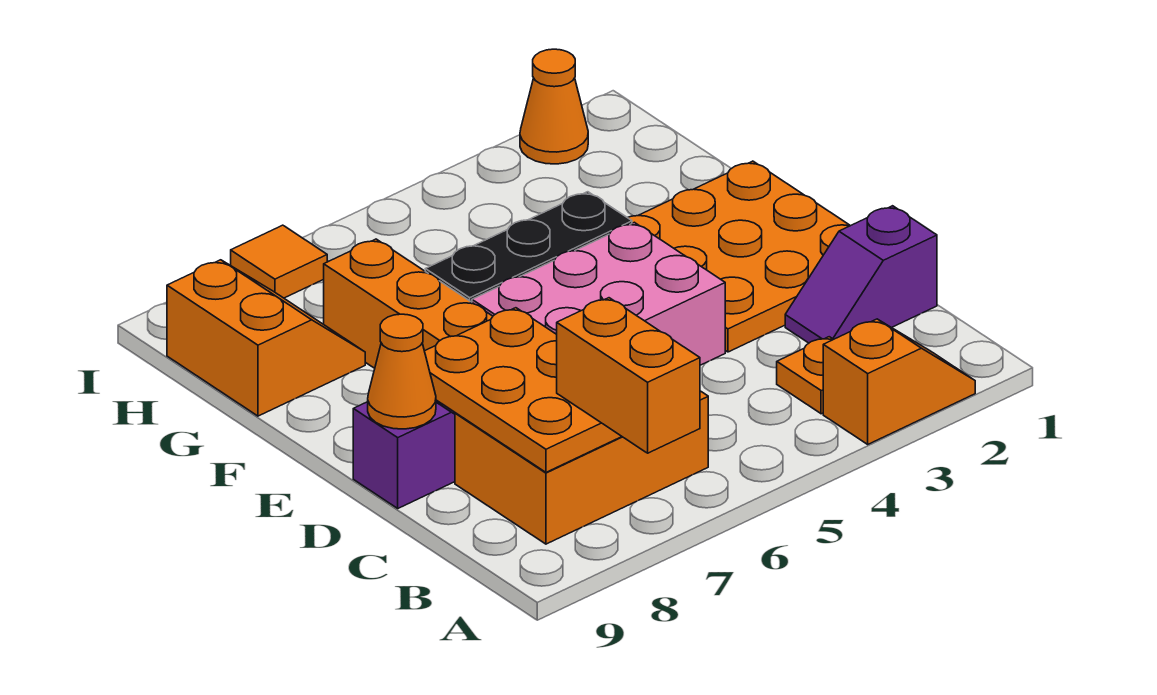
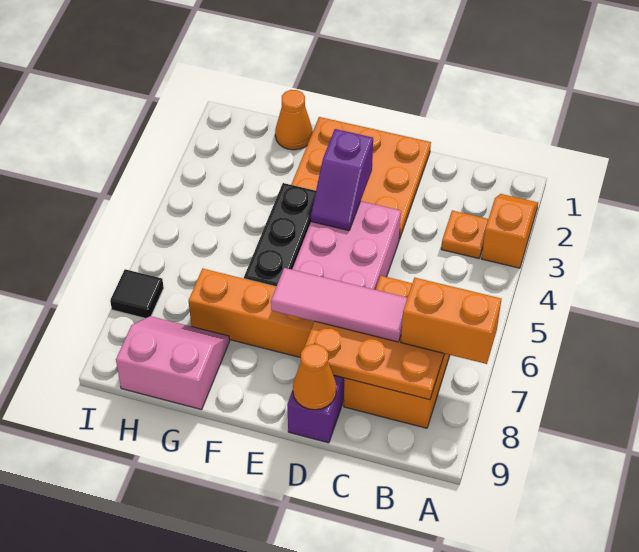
purple 1x2 slope [785,206,937,343] -> purple 1x2 slope moved to [311,129,373,230]
none -> pink 1x3 tile [271,268,407,342]
orange 2x2 slope [167,260,365,416] -> pink 2x2 slope [116,316,230,410]
orange 1x1 cone [520,49,588,164] -> orange 1x1 cone moved to [275,90,313,150]
orange 1x1 tile [231,225,327,298] -> black 1x1 tile [110,269,164,318]

